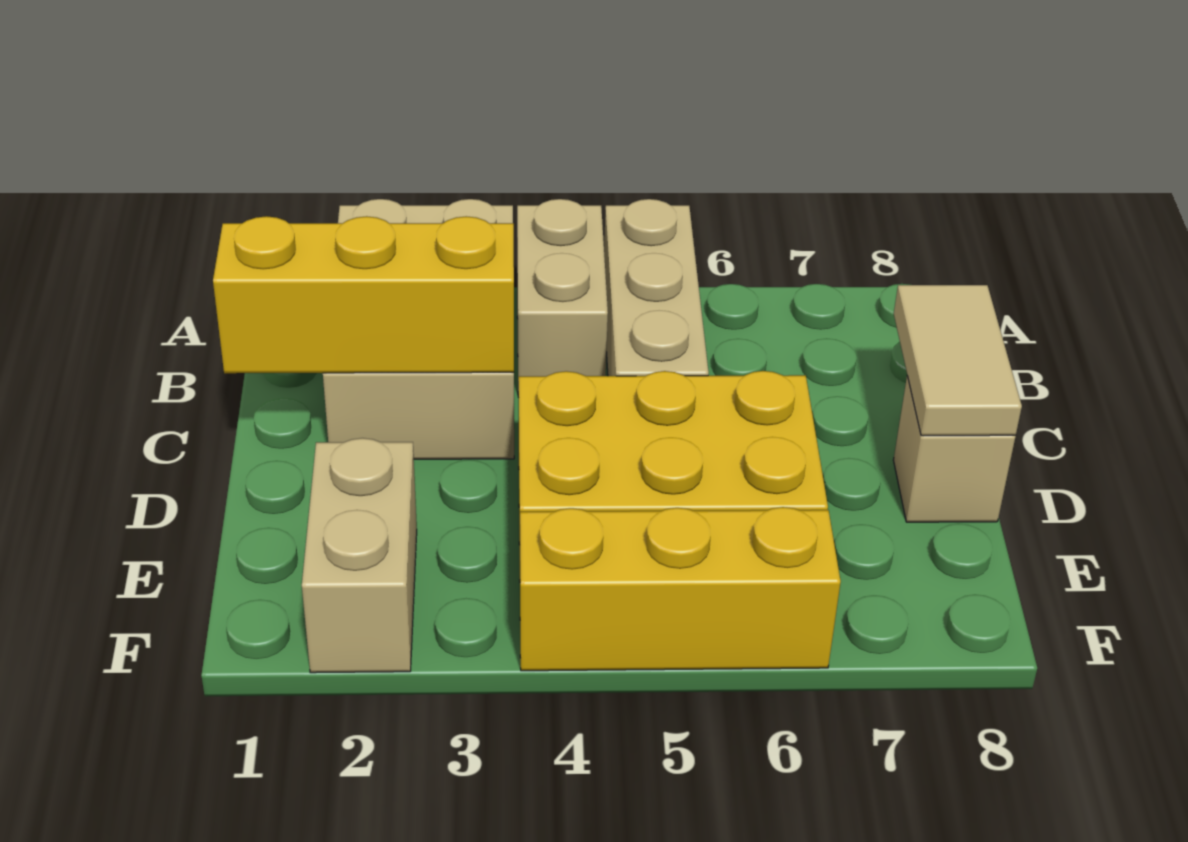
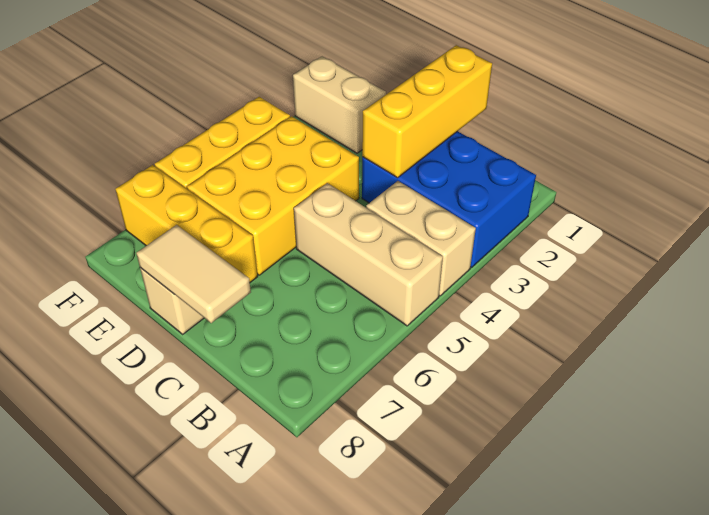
tan 2x3 brick [323,199,514,459] -> blue 2x3 brick [362,131,536,268]
none -> yellow 1x3 brick [115,165,258,282]

